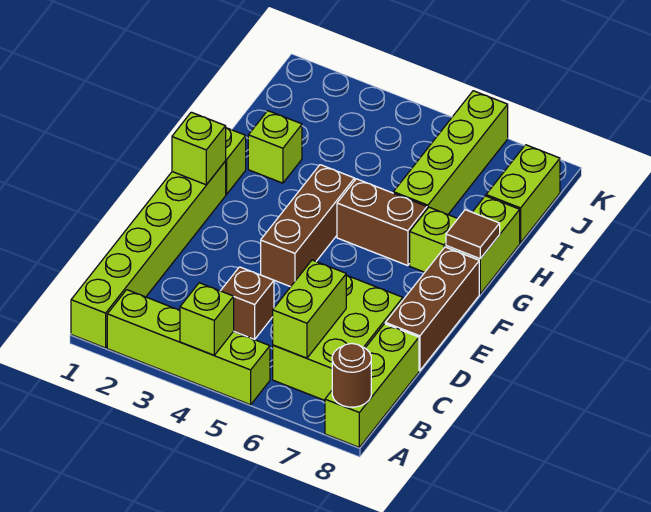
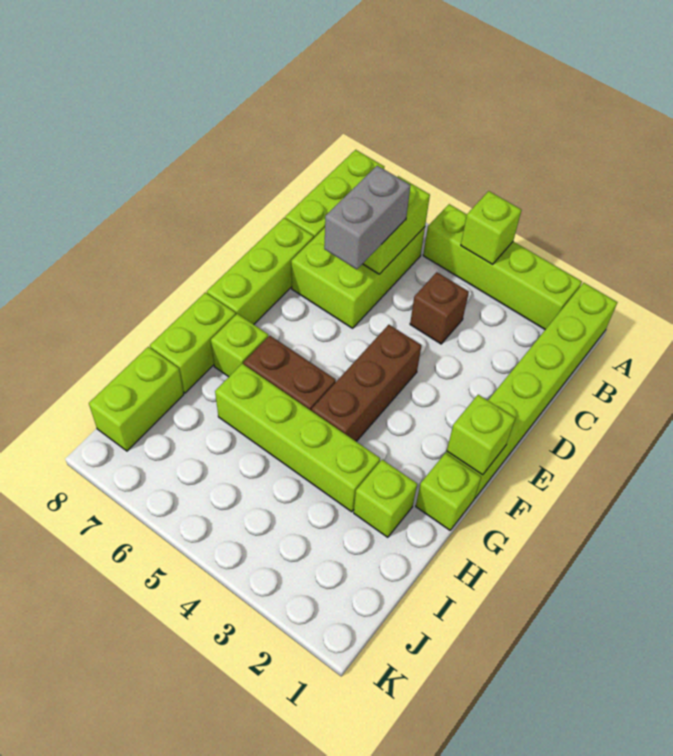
brown 1x1 round brick [332,343,371,407] -> none
none -> grey 1x2 brick [324,166,410,269]
brown 1x3 brick [385,247,479,371] -> lime 1x3 brick [207,218,314,324]
brown 1x1 tile [446,210,500,259] -> none
lime 1x4 brick [393,91,508,214] -> lime 1x4 brick turned to [215,364,380,512]

